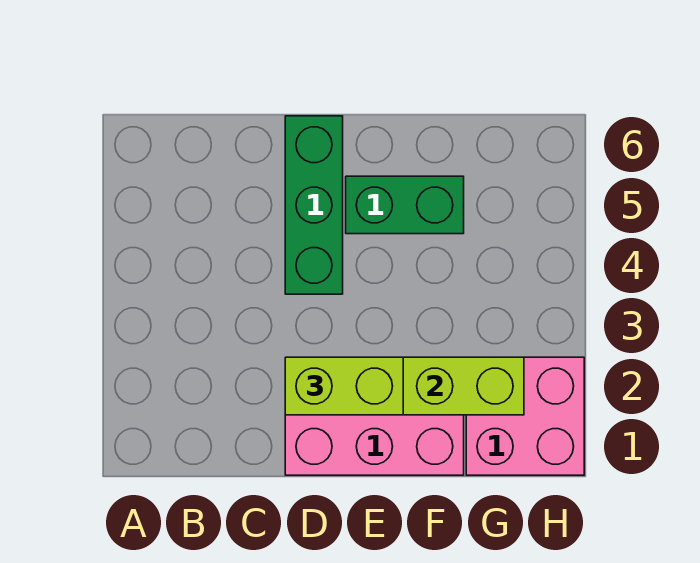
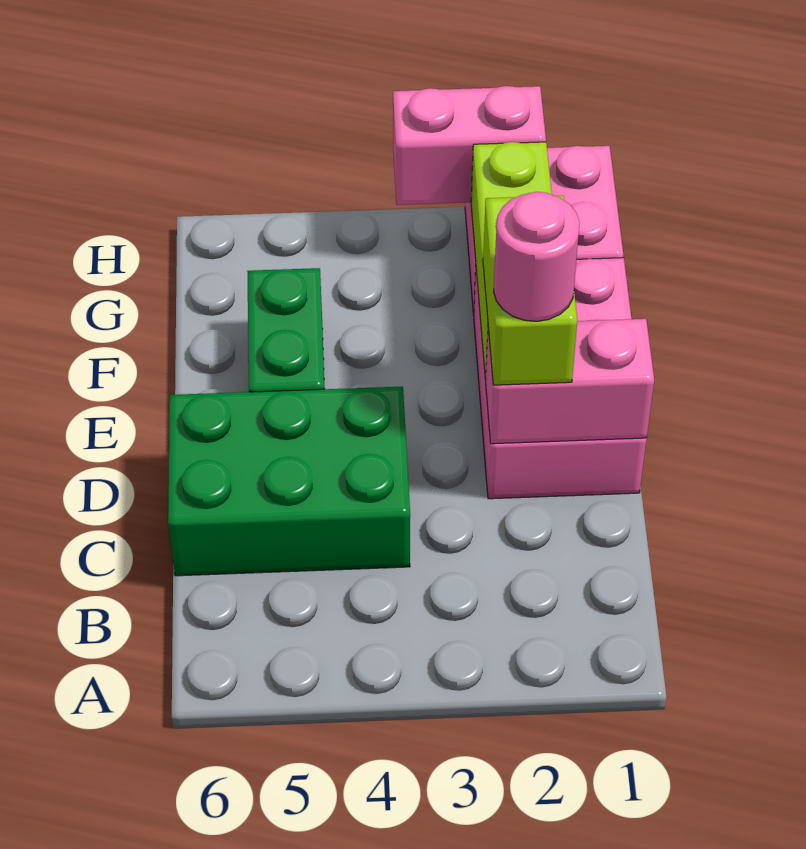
none -> pink 1x2 brick [486,319,654,444]
none -> pink 1x1 round brick [494,192,580,321]
green 1x3 brick [285,116,343,294] -> green 2x3 brick [168,387,410,576]
none -> pink 1x2 brick [393,86,546,205]

